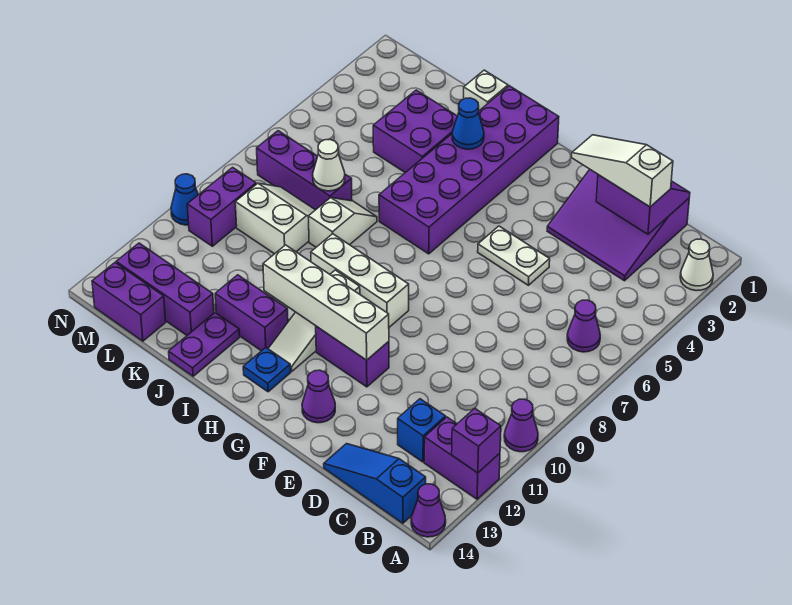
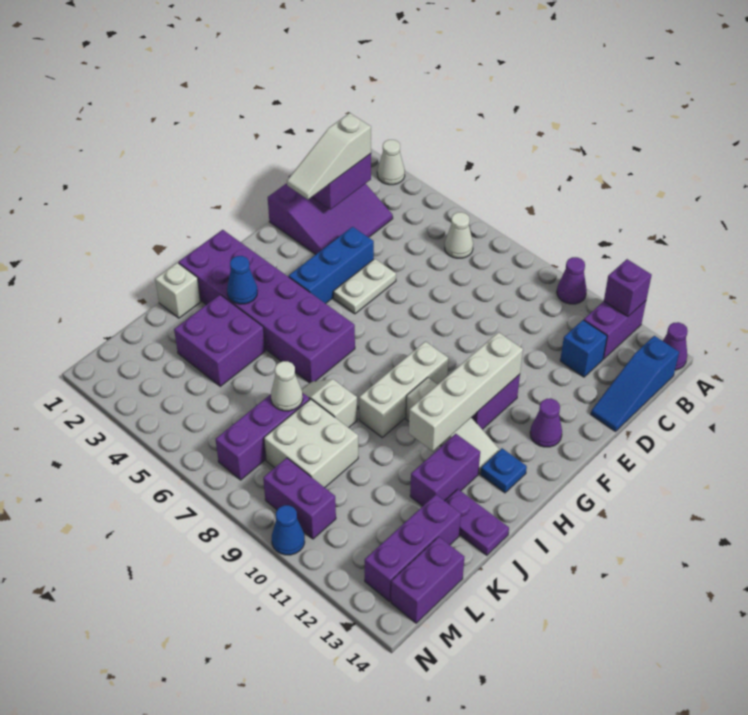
purple 1x1 cone [567,300,600,352] -> white 1x1 cone [445,212,473,258]
none -> blue 1x3 brick [289,227,374,304]
white 2x2 slope [235,183,315,254] -> white 2x2 brick [264,399,358,487]

